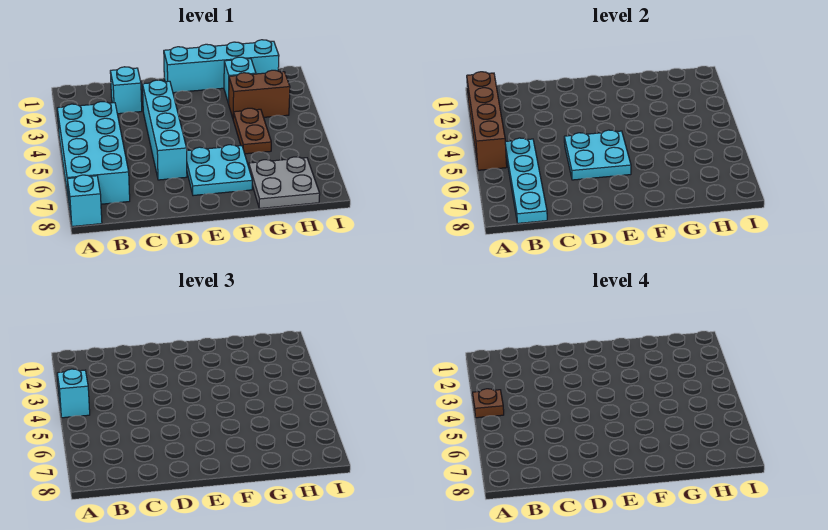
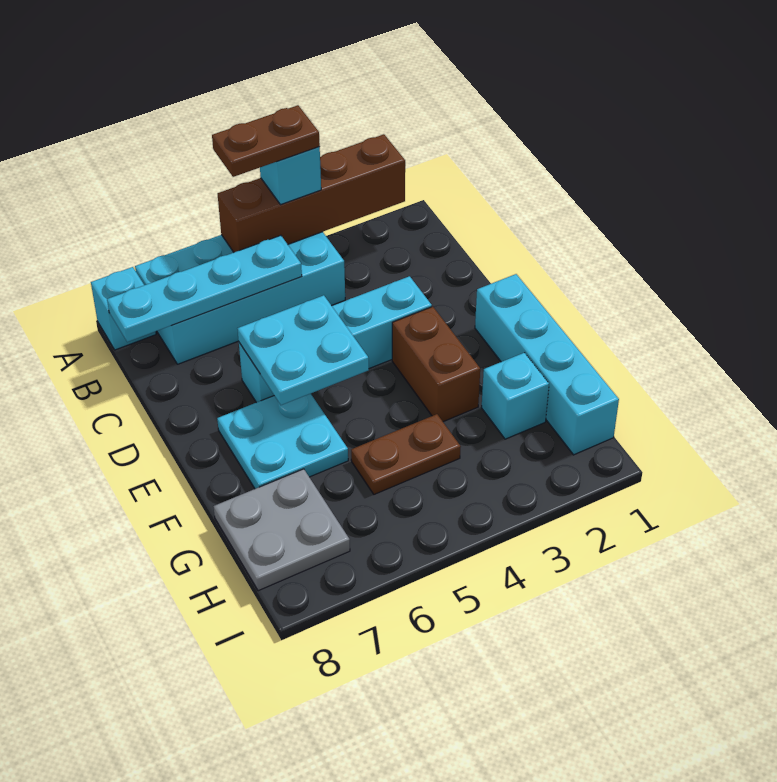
brown 1x1 plate [473,389,504,418] -> brown 1x2 plate [212,105,320,177]
cyan 1x1 brick [110,67,142,114] -> none
brown 1x2 brick [229,70,290,118] -> brown 1x2 brick moved to [392,307,480,422]

